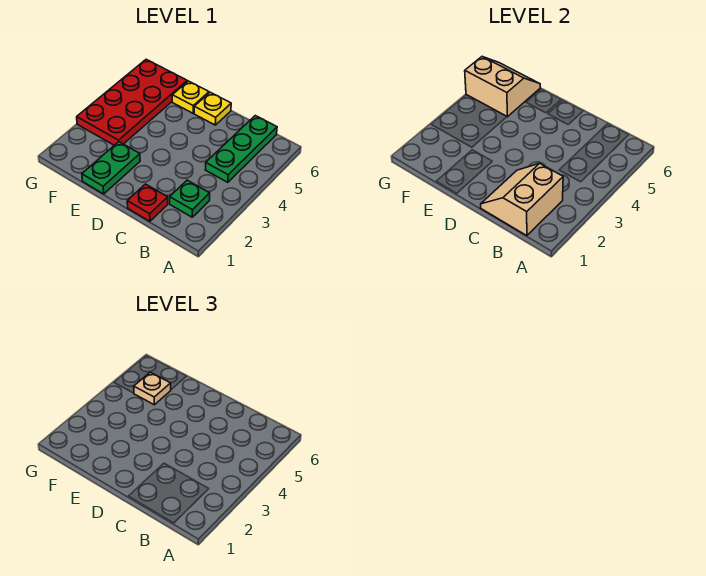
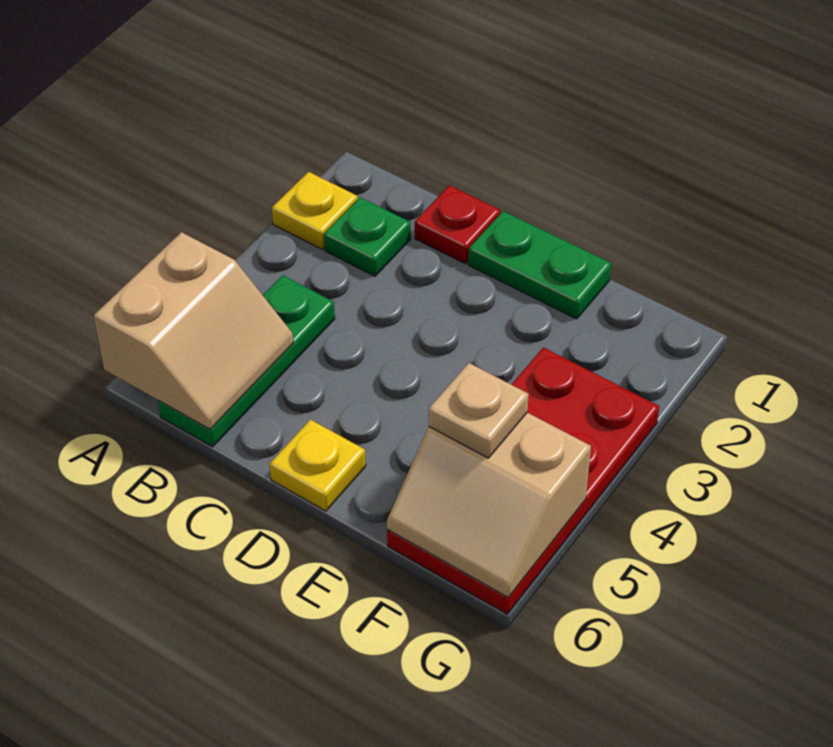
tan 2x2 slope [481,163,563,236] -> tan 2x2 slope moved to [94,232,293,429]
green 1x2 plate [82,142,140,194] -> green 1x2 plate turned to [468,211,611,319]
yellow 1x1 plate [172,81,209,113] -> yellow 1x1 plate moved to [272,172,358,249]

